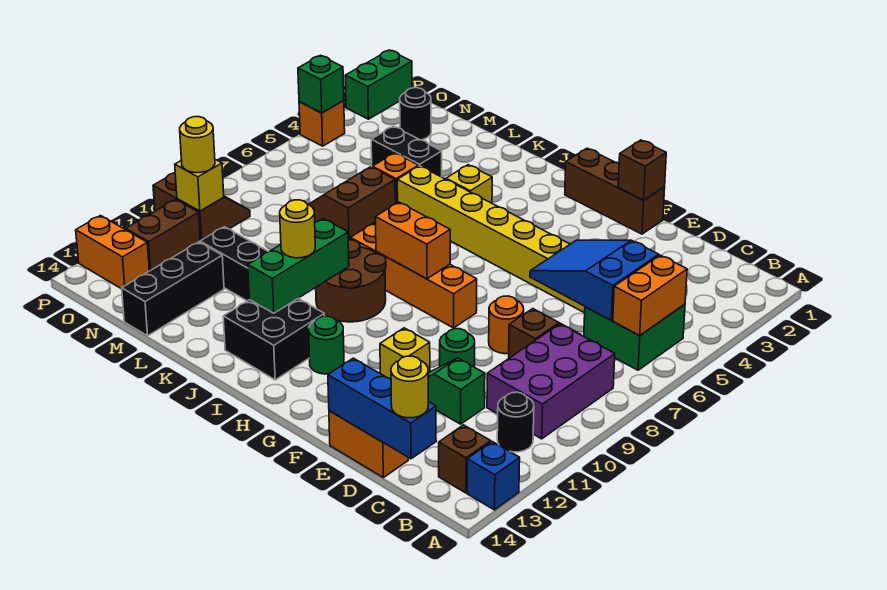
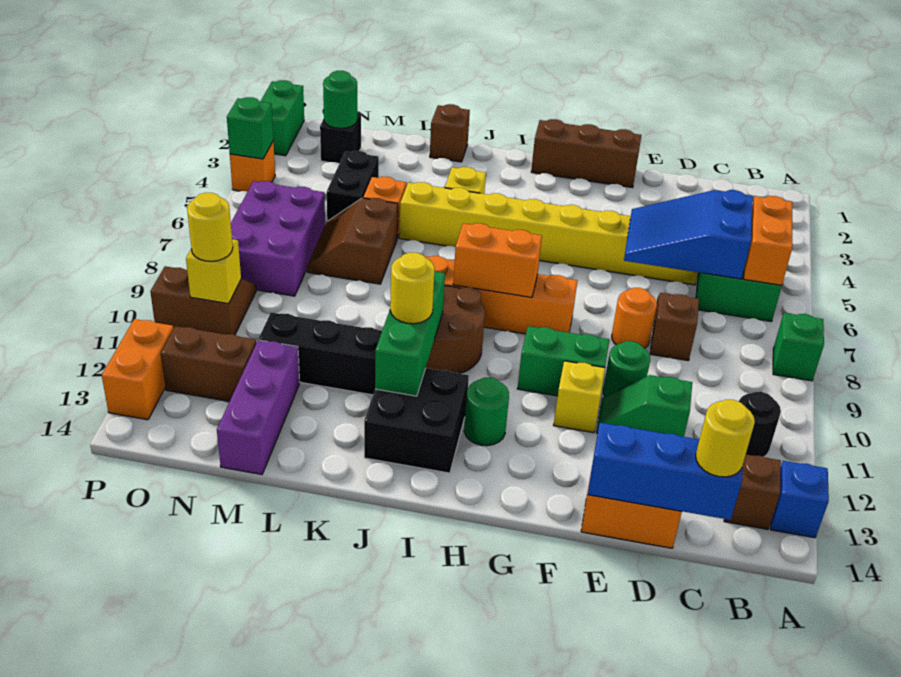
none -> green 1x1 brick [773,313,824,381]
purple 2x3 brick [487,324,615,439] -> purple 2x3 brick moved to [231,181,325,296]
brown 1x1 brick [618,140,666,200] -> brown 1x1 brick moved to [430,104,470,162]
none -> green 1x2 brick [518,326,609,396]
black 1x2 brick [371,126,442,177] -> black 1x2 brick turned to [327,151,379,221]
black 1x3 brick [122,242,224,336] -> purple 1x3 brick [217,340,300,475]
black 1x1 round brick [400,88,431,140] -> black 1x1 brick [320,113,361,163]
none -> green 1x1 round brick [323,71,357,128]
brown 1x2 brick [126,200,200,271] -> brown 1x2 brick turned to [161,326,256,401]
orange 1x2 brick [76,216,149,289] -> orange 1x2 brick turned to [102,319,174,420]

